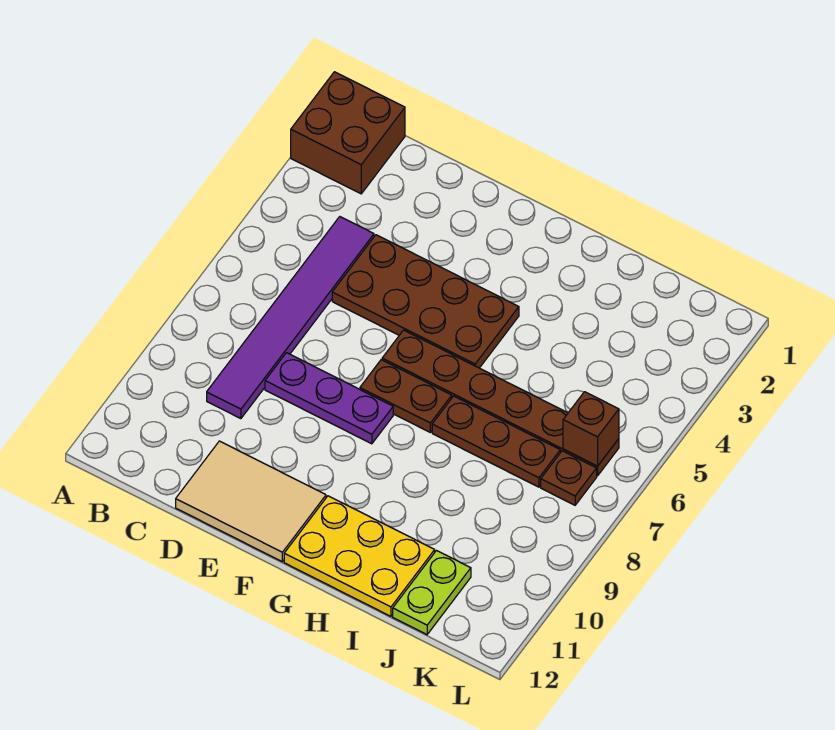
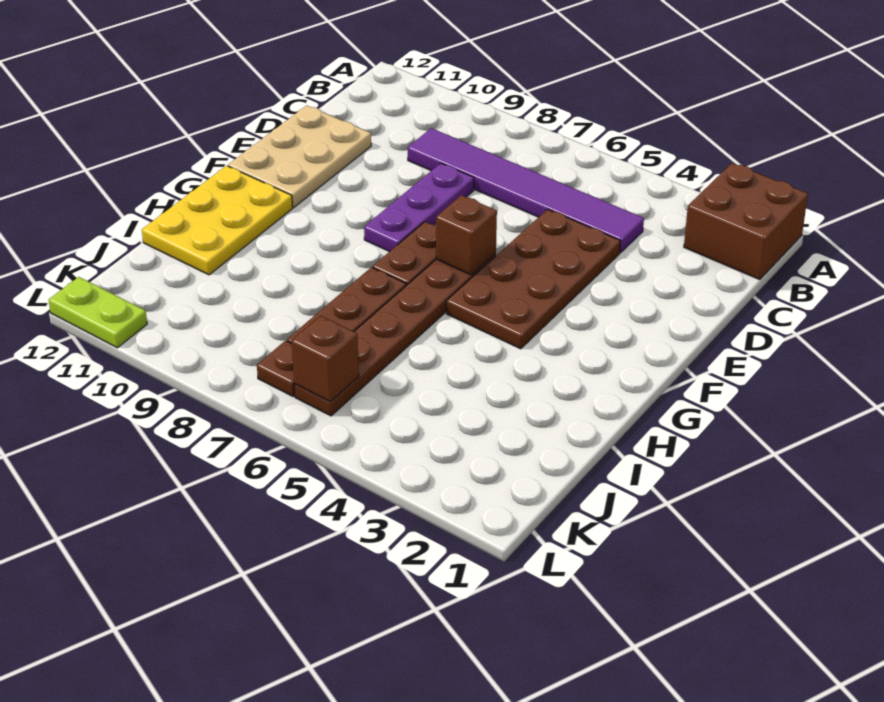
tan 2x3 tile [176,441,326,562] -> tan 2x3 plate [228,105,371,208]
none -> brown 1x1 brick [436,195,497,275]
lime 1x2 plate [393,551,471,635] -> lime 1x2 plate moved to [49,277,147,348]

